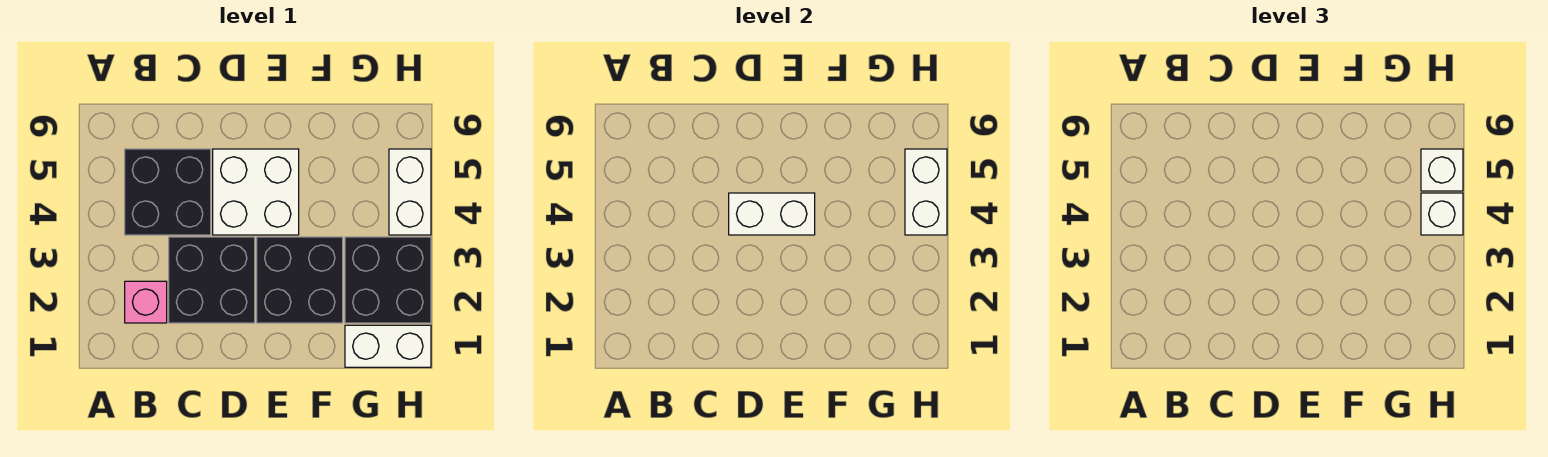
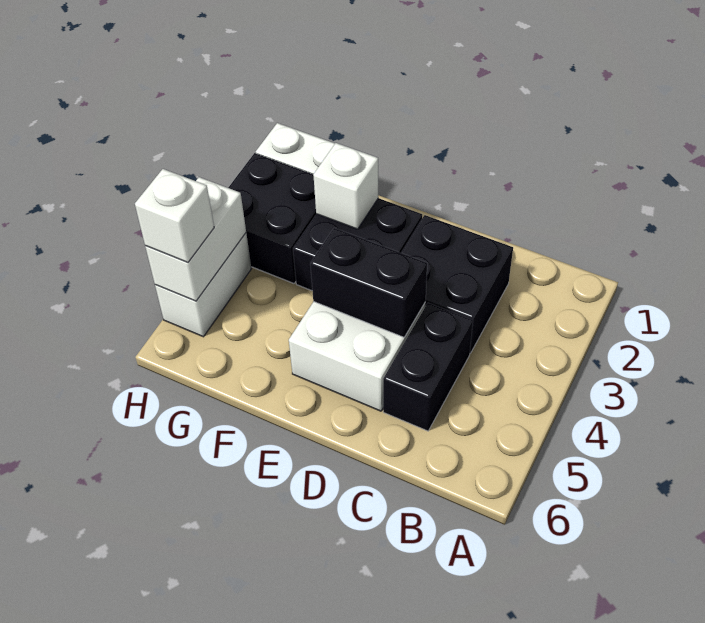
pink 1x1 brick [125,281,167,323] -> none
black 2x2 brick [125,149,211,235] -> black 1x2 brick [383,303,473,431]
white 1x2 brick [729,193,815,235] -> black 1x2 brick [310,228,427,337]
white 1x1 brick [1421,193,1463,235] -> white 1x1 brick moved to [313,143,378,229]

